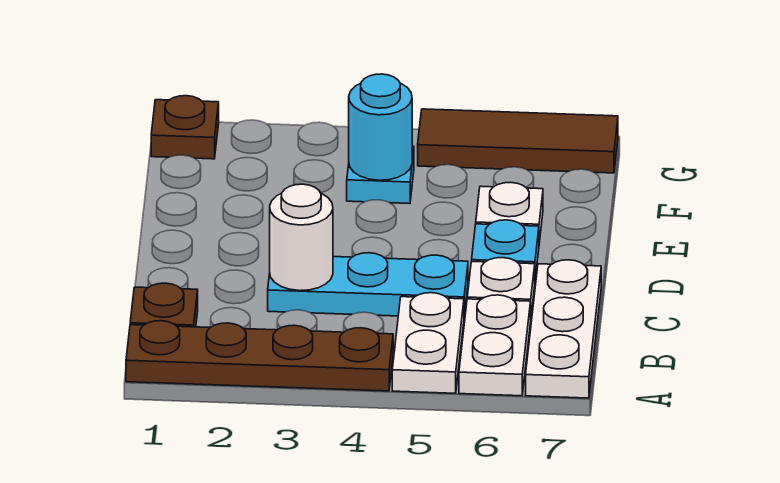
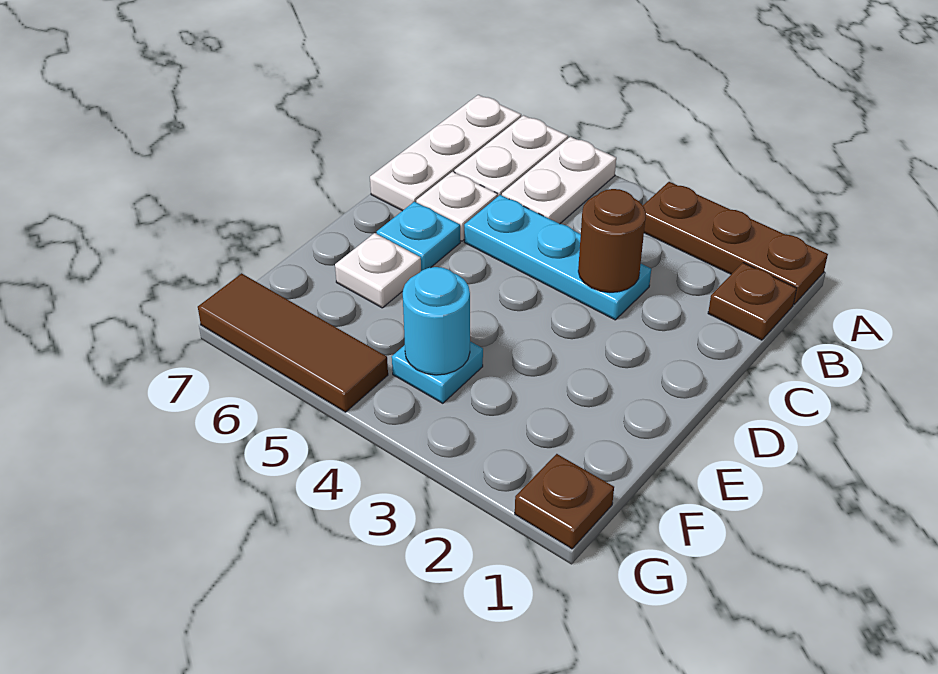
brown 1x4 plate [126,321,393,391] -> brown 1x3 plate [643,182,828,304]
white 1x1 round brick [270,184,333,291] -> brown 1x1 round brick [578,189,646,292]

